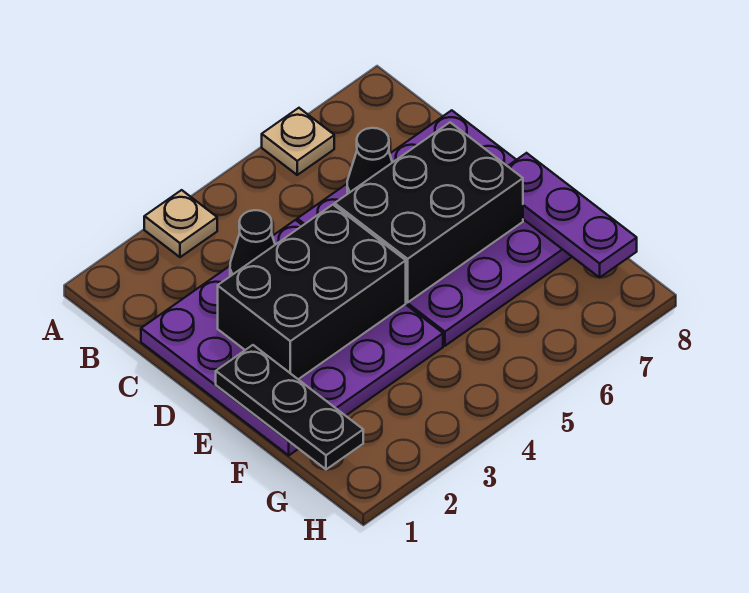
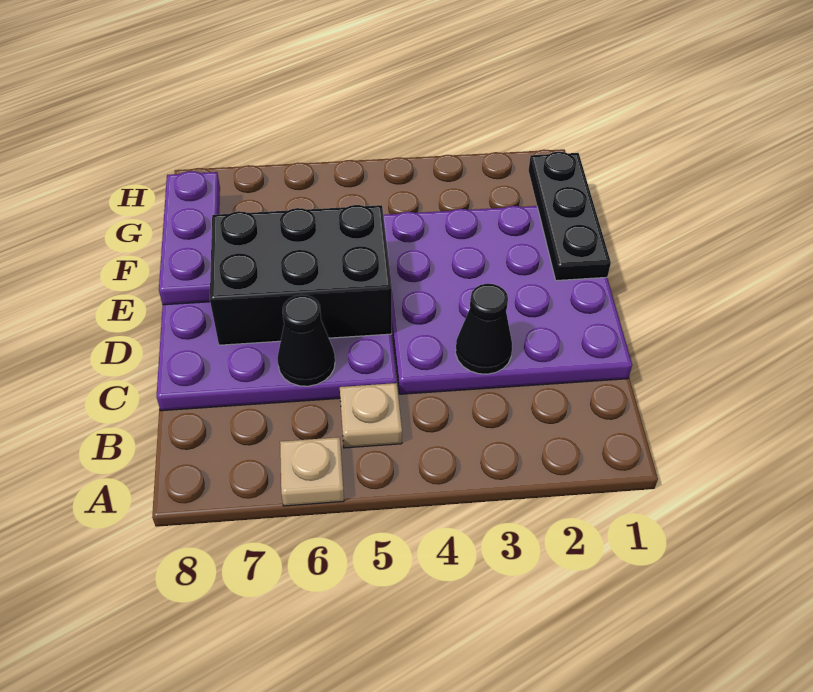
tan 1x1 plate [144,190,217,257] -> tan 1x1 plate moved to [340,383,402,448]
black 2x3 brick [218,205,406,379] -> none

